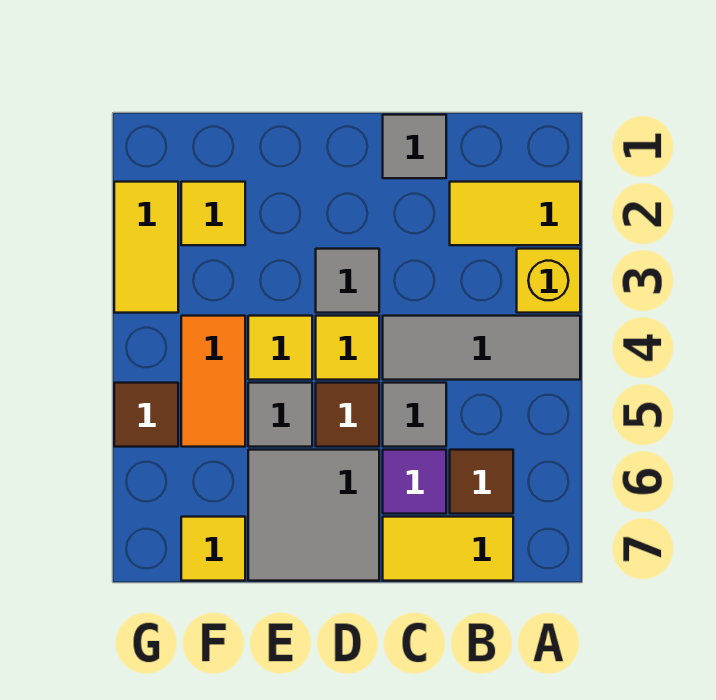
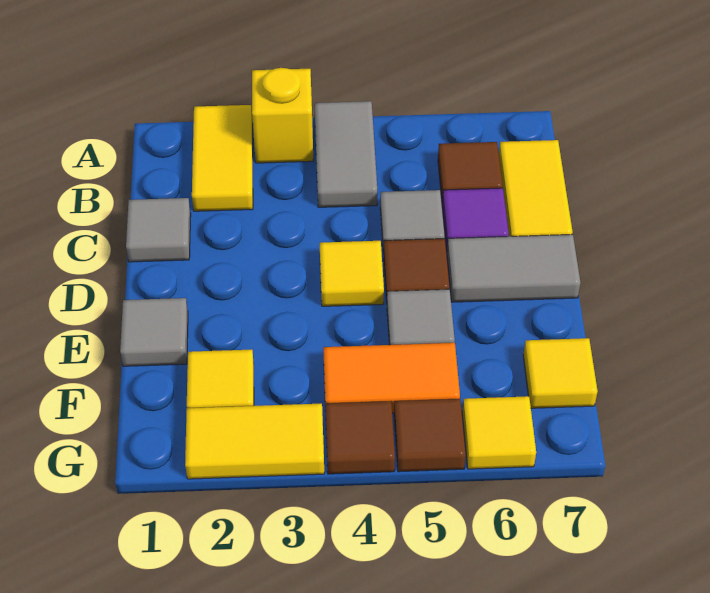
grey 1x3 tile [383,316,580,380] -> grey 1x2 tile [314,101,377,207]
grey 1x1 tile [316,249,379,313] -> grey 1x1 tile moved to [120,298,188,366]
grey 2x2 tile [248,450,379,581] -> grey 1x2 tile [447,234,581,302]
yellow 1x1 tile [248,316,312,380] -> yellow 1x1 tile moved to [462,396,536,469]
none -> brown 1x1 tile [325,401,395,474]

